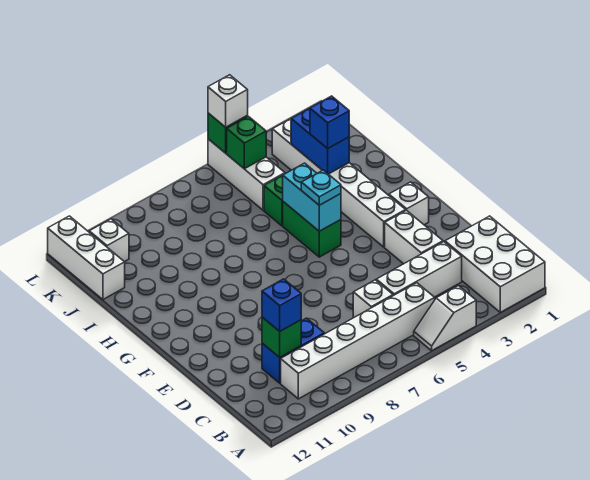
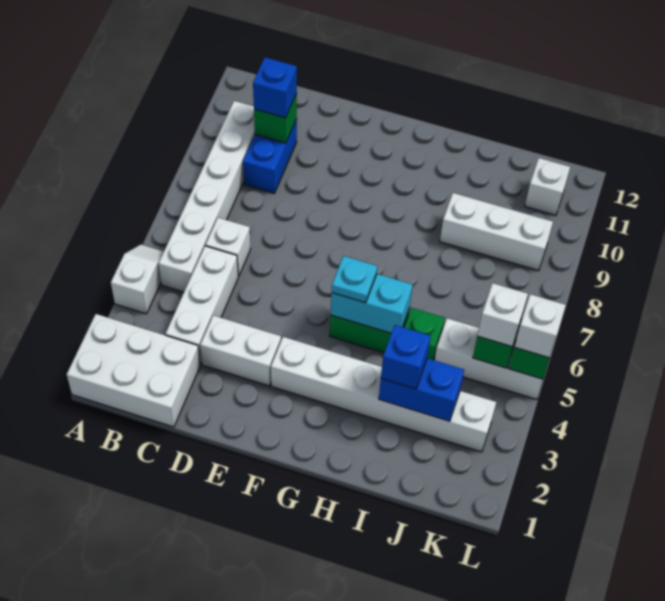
white 1x1 brick [389,182,429,225] -> white 1x1 brick moved to [477,283,528,347]
white 1x3 brick [48,216,125,299] -> white 1x3 brick moved to [440,193,553,271]

